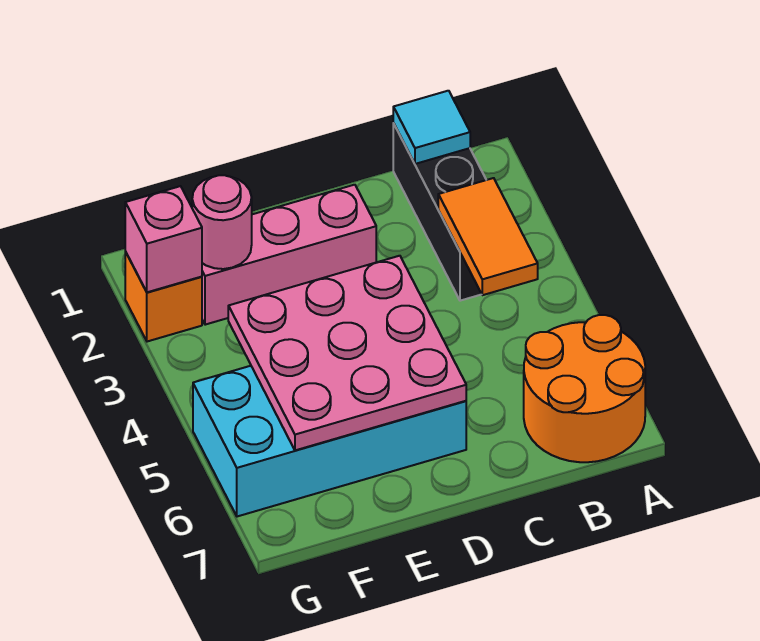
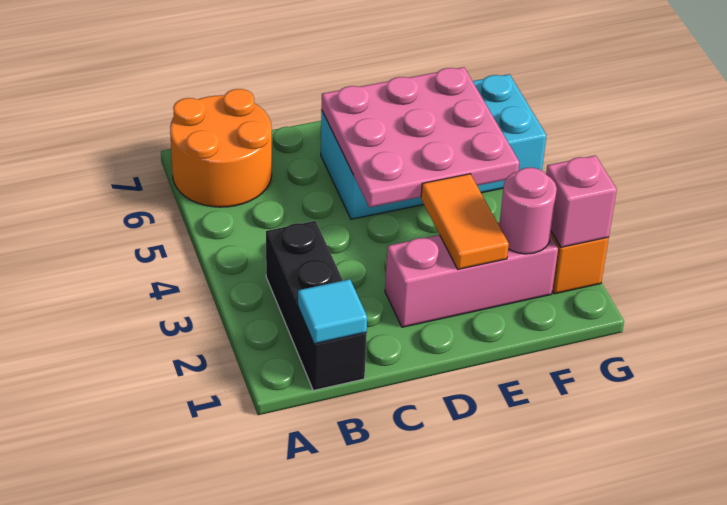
orange 1x2 tile [438,178,538,295] -> orange 1x2 tile moved to [421,174,509,269]

